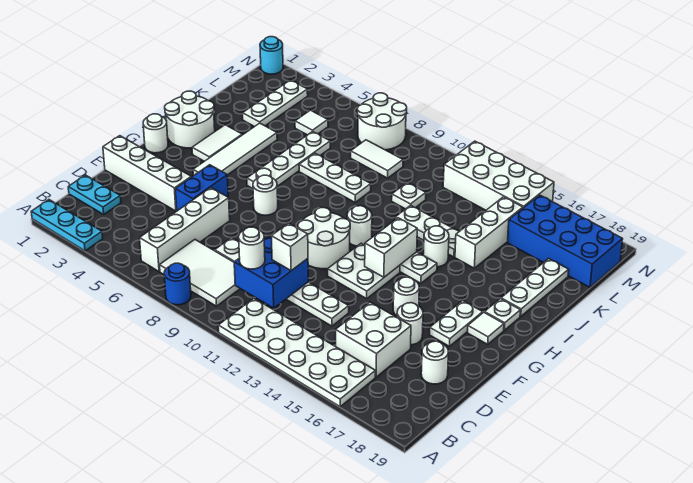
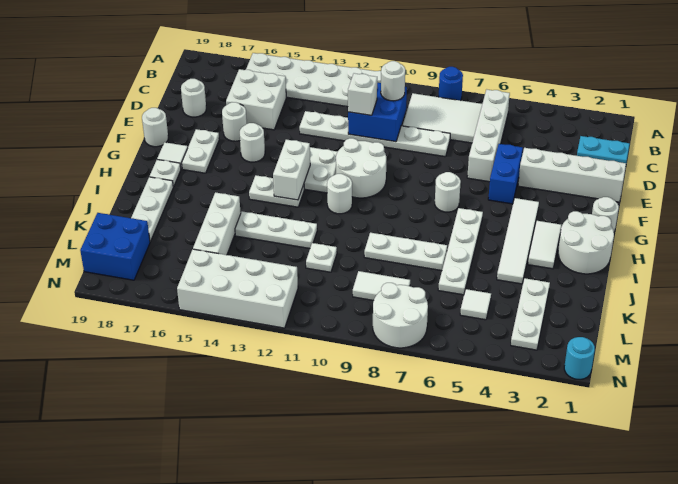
cyan 1x3 plate [31,200,103,251] -> none
white 1x1 round brick [423,226,449,267] -> white 1x1 round brick moved to [142,108,168,147]
blue 2x4 brick [507,195,623,287] -> blue 2x2 brick [80,213,150,280]

